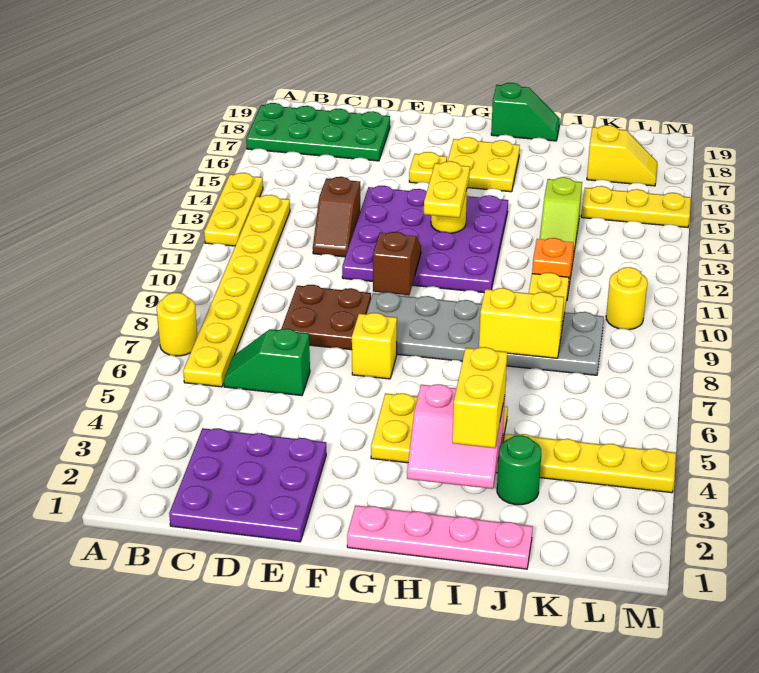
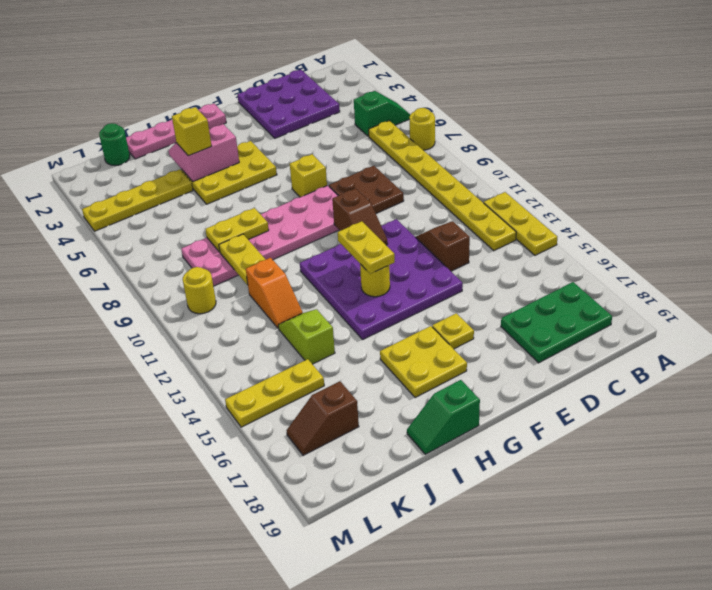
green 2x4 plate [246,103,390,161] -> green 2x3 plate [501,282,612,363]
green 1x2 slope [224,329,310,396] -> green 1x2 slope moved to [354,91,410,136]
grey 2x6 plate [367,292,604,375] -> pink 2x6 plate [181,186,339,286]
yellow 1x2 brick [452,347,507,448] -> yellow 1x1 brick [172,107,212,156]
yellow 1x2 brick [479,288,564,358] -> yellow 1x2 plate [205,208,269,252]
green 1x1 round brick [497,435,541,505] -> green 1x1 round brick moved to [99,123,130,165]
yellow 1x2 slope [587,125,657,186] -> brown 1x2 slope [287,381,359,456]

